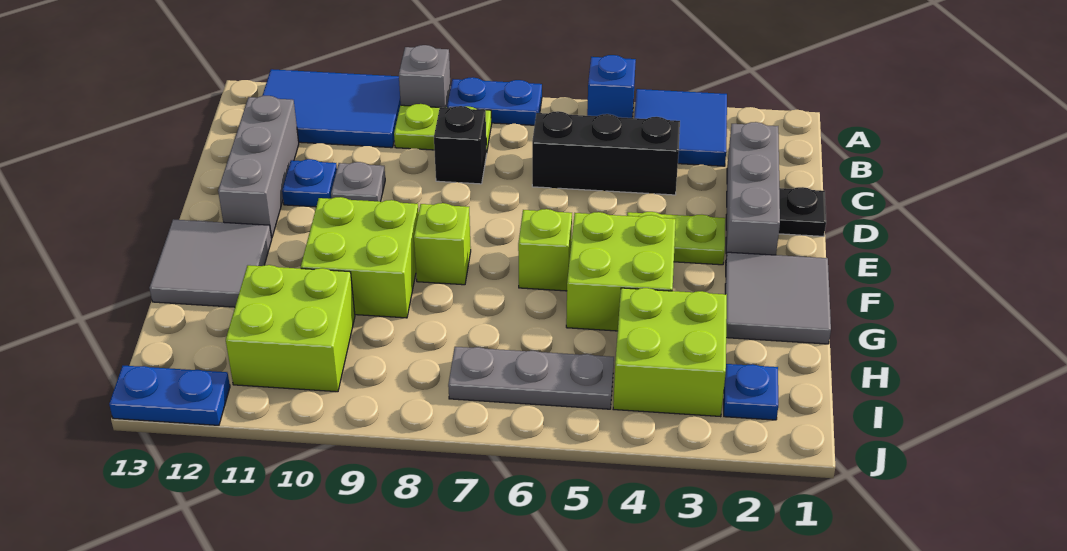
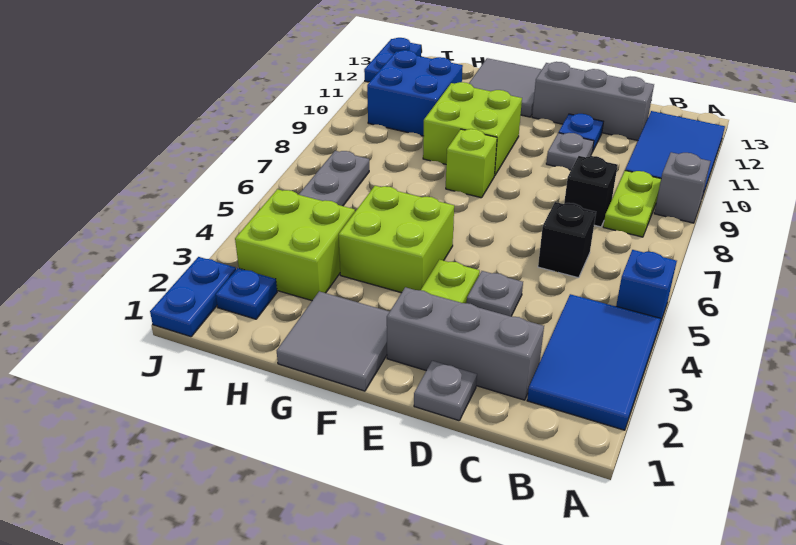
blue 2x2 tile [634,89,727,166] -> blue 2x3 tile [527,294,661,430]
blue 1x2 plate [447,77,542,125] -> blue 1x2 plate moved to [150,257,236,337]
black 1x3 brick [532,111,680,195] -> black 1x1 brick [538,202,596,278]
black 1x1 plate [779,187,826,236] -> grey 1x1 plate [414,361,477,421]
none -> grey 1x1 plate [467,271,523,316]
lime 1x1 brick [518,209,572,291] -> none
lime 2x2 brick [226,265,355,392] -> blue 2x2 brick [367,50,463,136]

